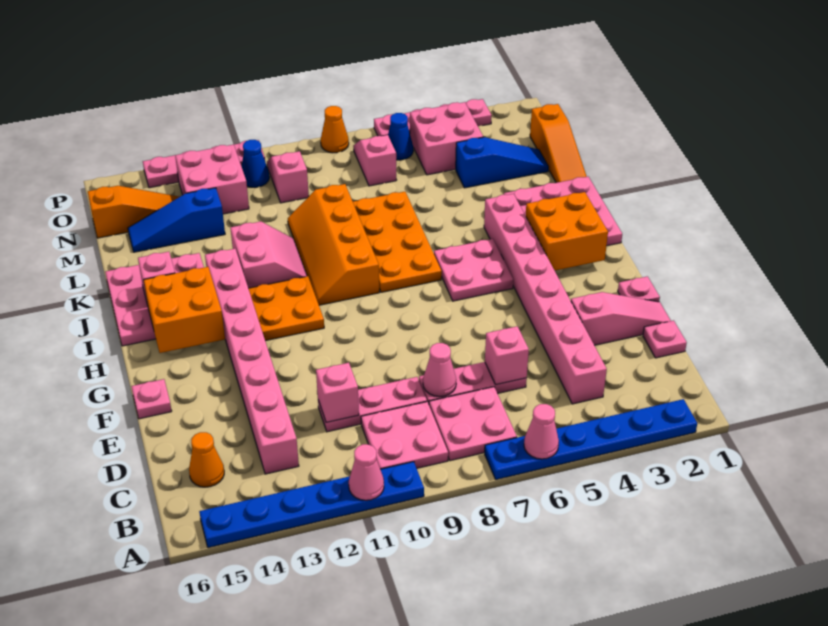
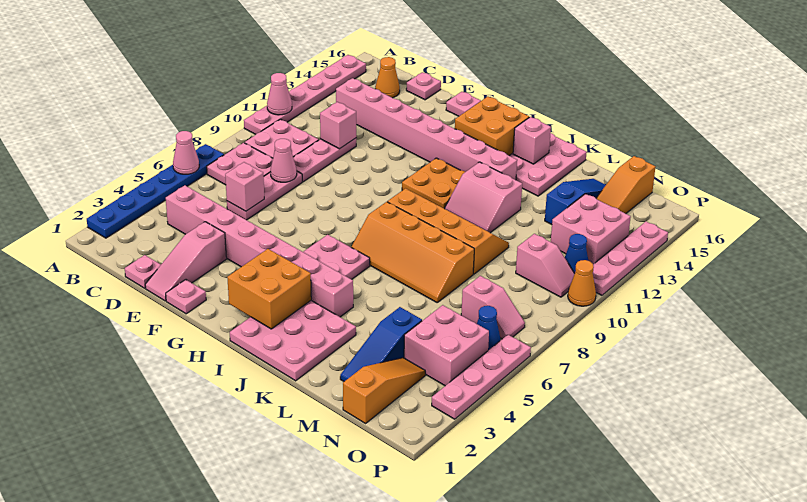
blue 1x6 plate [199,462,424,548] -> pink 1x6 plate [244,55,366,134]
none -> pink 1x1 plate [406,72,441,100]
orange 2x4 plate [353,192,442,292] -> orange 2x4 slope [351,202,474,302]
orange 1x3 slope [530,104,587,183] -> orange 1x3 slope turned to [343,358,425,423]
orange 1x1 cone [321,106,349,153] -> orange 1x1 cone moved to [568,260,596,306]

